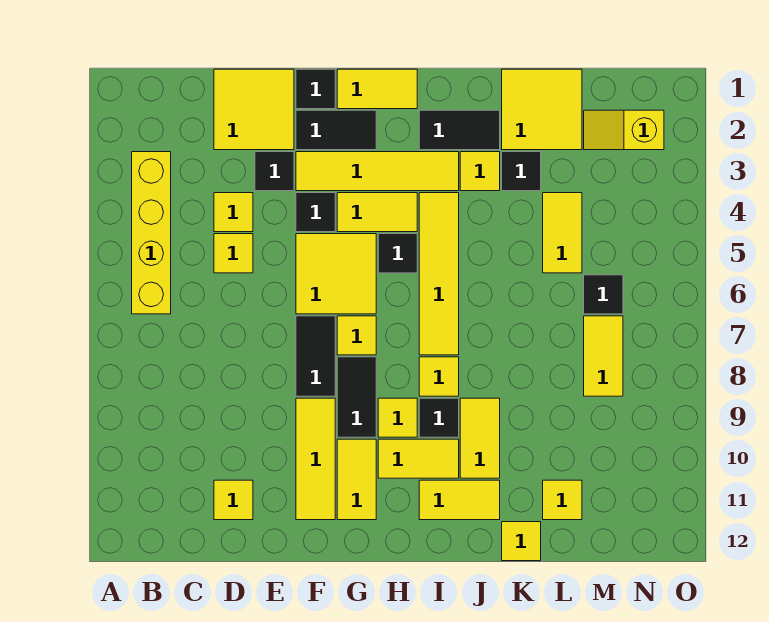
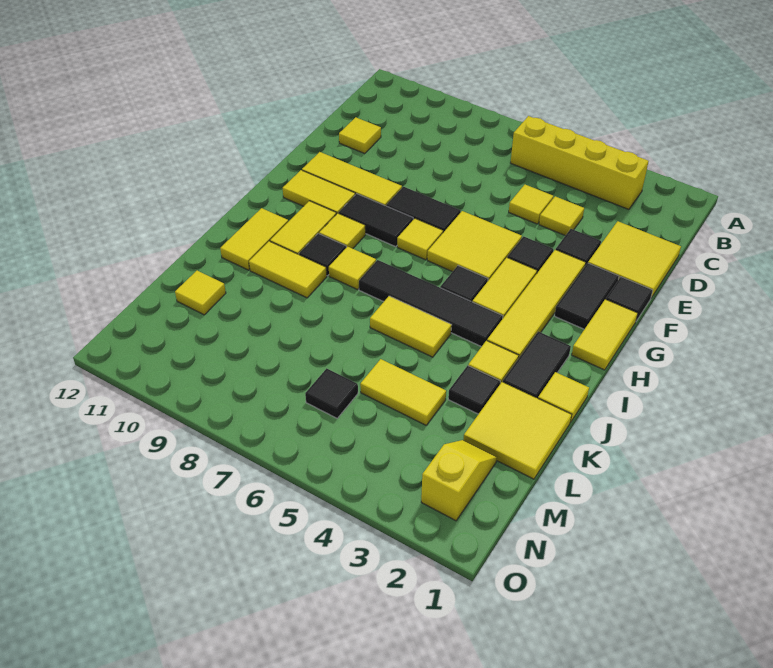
yellow 1x4 tile [419,193,459,355] -> black 1x4 tile [359,260,503,347]
yellow 1x1 tile [502,522,541,561] -> yellow 1x1 tile moved to [538,372,589,422]
yellow 1x2 tile [584,316,623,396] -> yellow 1x2 tile moved to [370,296,451,357]

